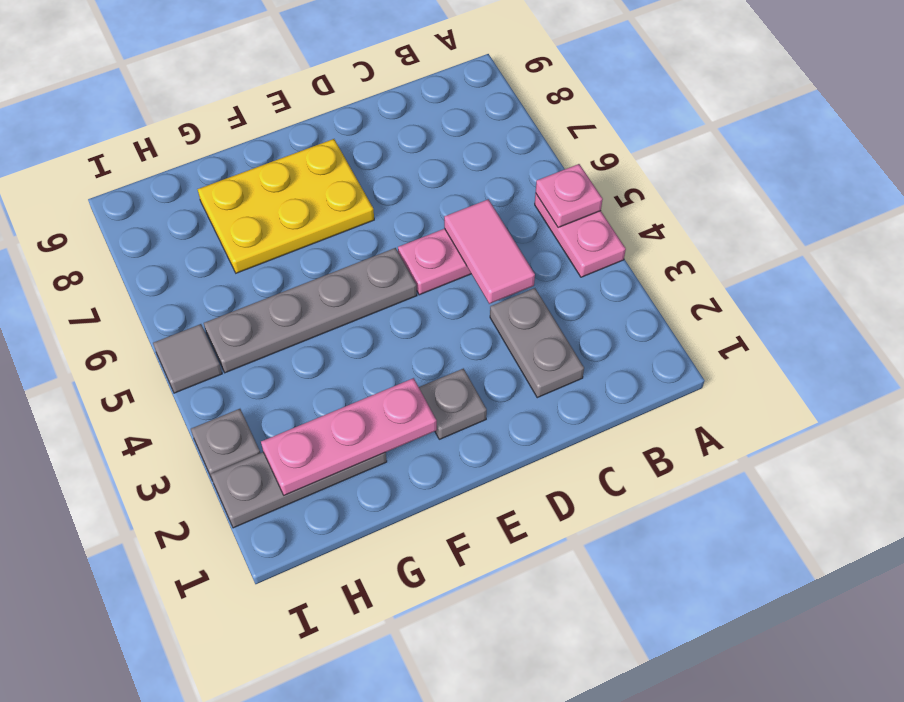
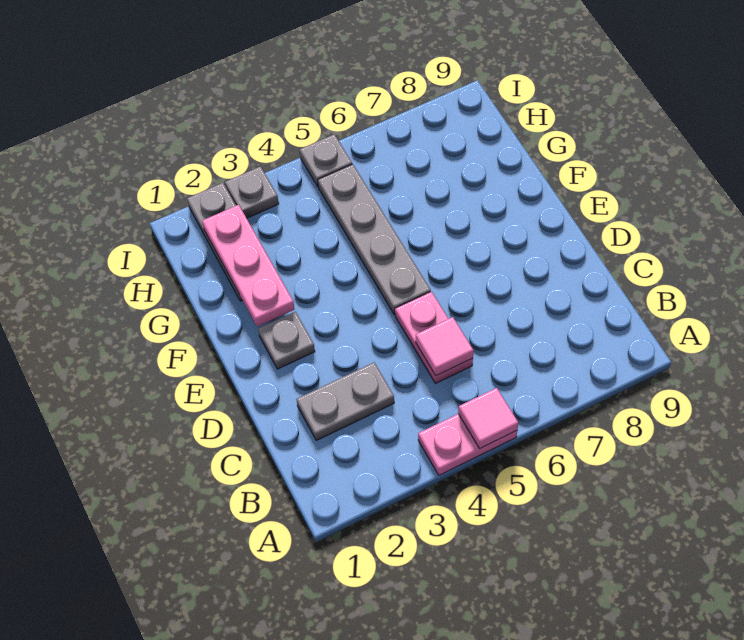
pink 1x1 plate [536,164,603,228] -> pink 1x1 tile [458,388,518,449]
pink 1x2 tile [444,199,535,304] -> pink 1x1 tile [416,317,474,376]
yellow 2x3 plate [198,139,374,273] -> none
grey 1x1 tile [153,324,222,393] -> grey 1x1 plate [300,134,352,186]

